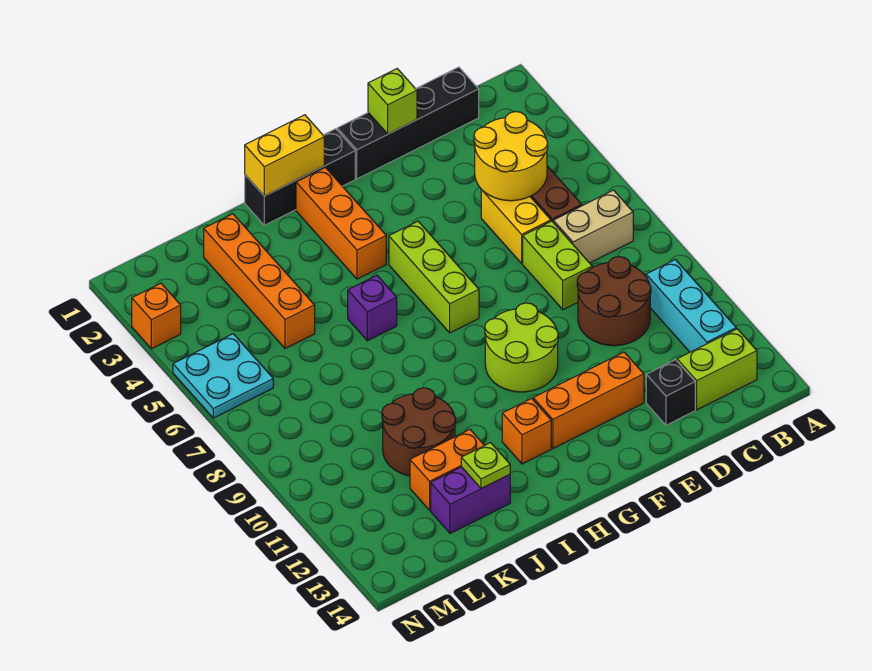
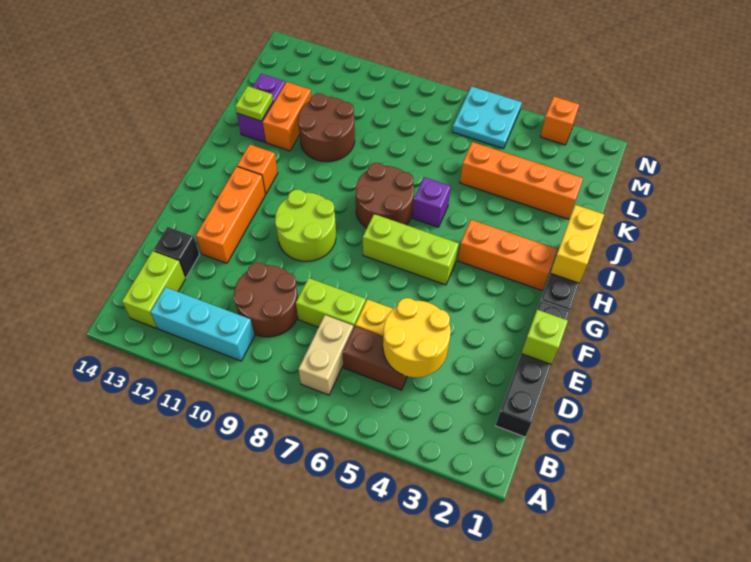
none -> brown 2x2 round brick [356,163,414,228]

